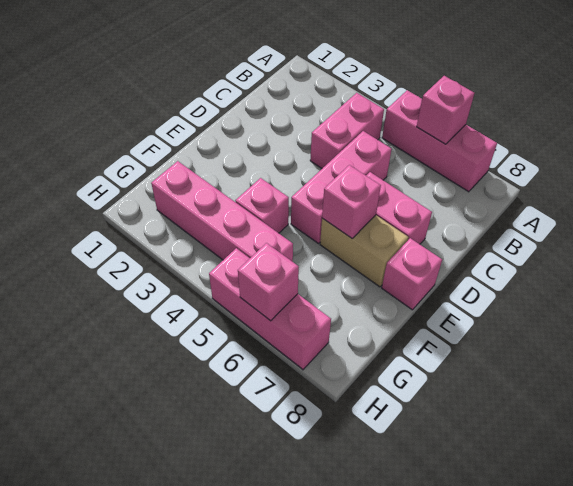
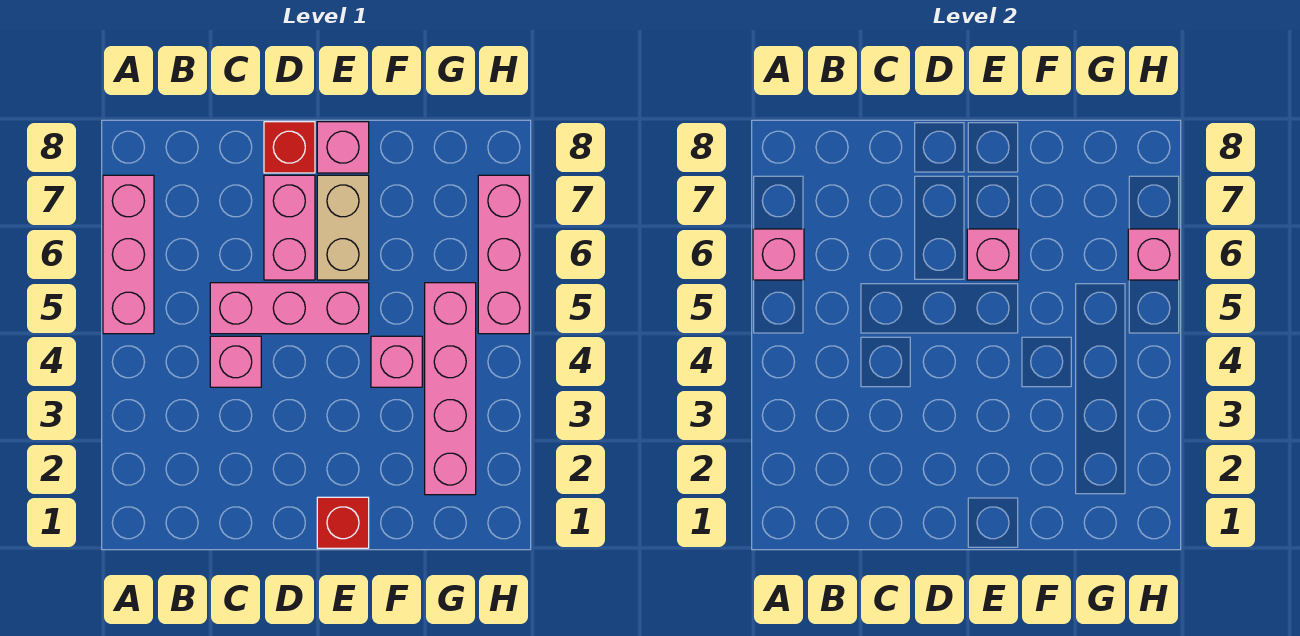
pink 1x2 brick [310,93,384,168] -> pink 1x1 brick [210,336,261,387]
none -> red 1x1 brick [264,122,315,173]
none -> red 1x1 brick [317,497,369,548]

